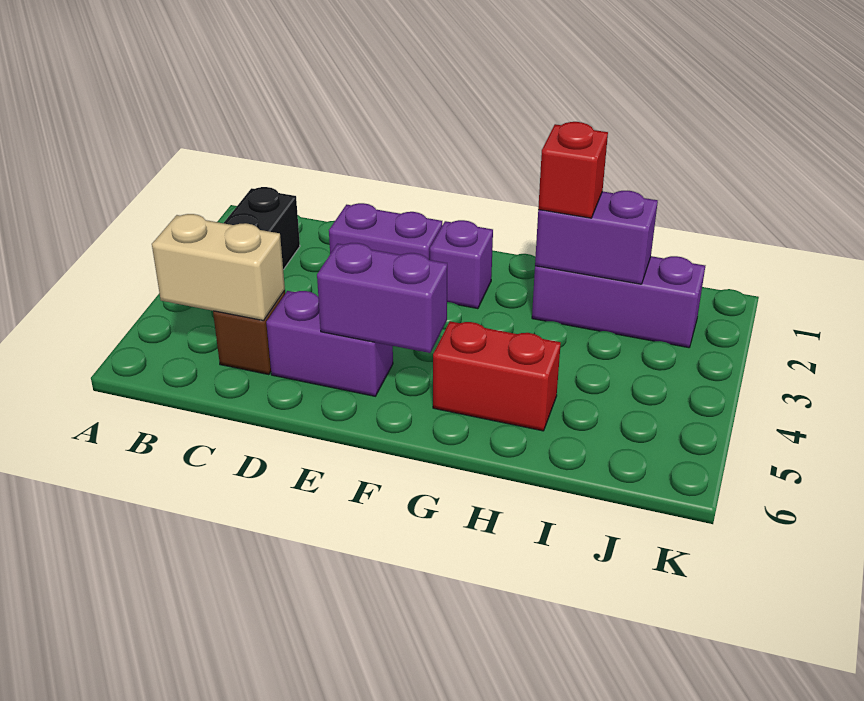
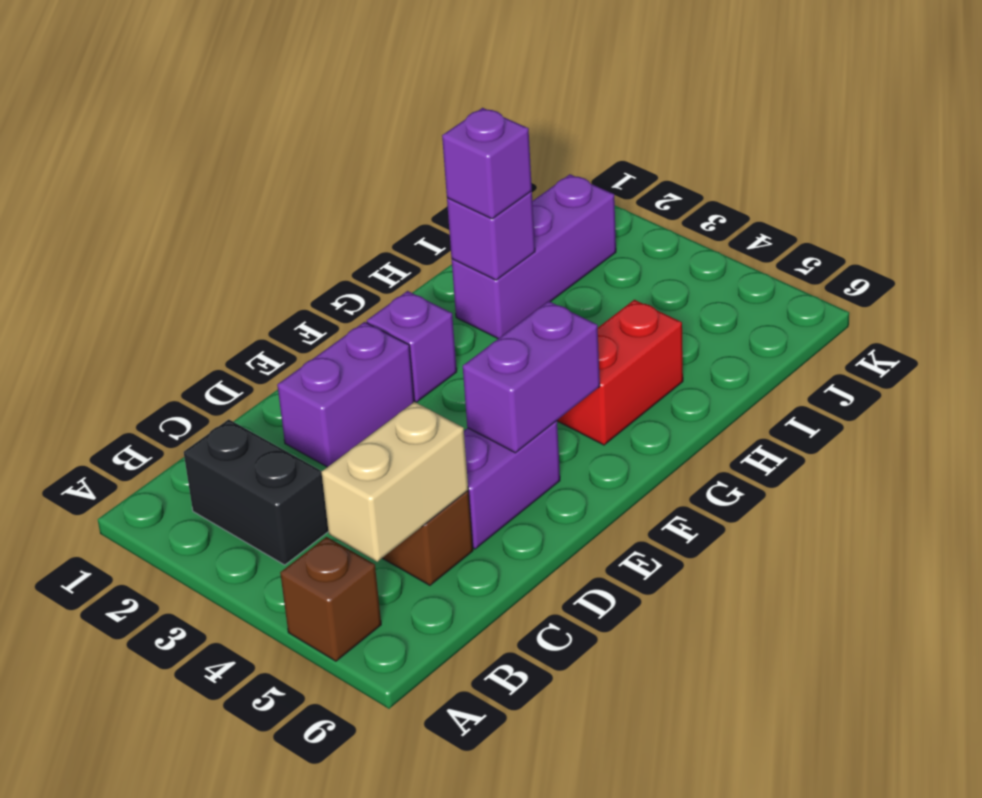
none -> brown 1x1 brick [280,537,381,661]
purple 1x2 brick [535,191,658,284] -> purple 1x1 brick [447,191,535,280]
red 1x1 brick [538,122,608,218] -> purple 1x1 brick [442,108,532,219]

